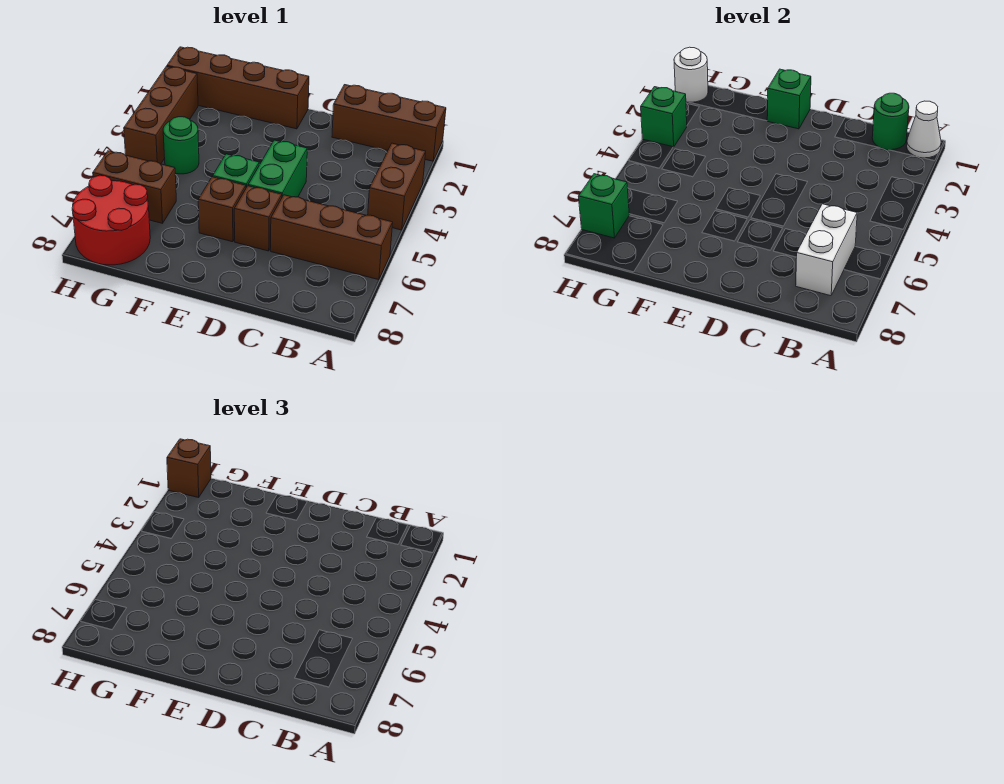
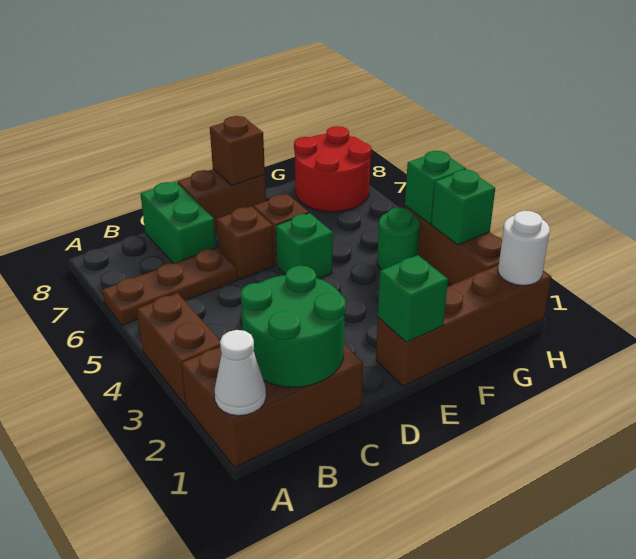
brown 1x3 brick [332,85,446,161] -> brown 2x3 brick [181,344,363,468]
brown 1x3 brick [271,195,393,280] -> brown 1x3 plate [102,247,238,325]
green 1x1 round brick [872,93,909,150] -> green 2x2 round brick [240,266,346,387]
white 1x2 brick [796,204,857,296] -> none
green 1x2 brick [248,140,307,197] -> green 1x2 brick moved to [140,182,216,263]
brown 1x2 brick [93,151,176,223] -> brown 1x2 brick moved to [177,169,266,233]
brown 1x1 brick [167,439,211,497] -> brown 1x1 brick moved to [210,116,265,185]
green 1x1 brick [578,174,629,238] -> green 1x1 brick moved to [405,151,466,224]

